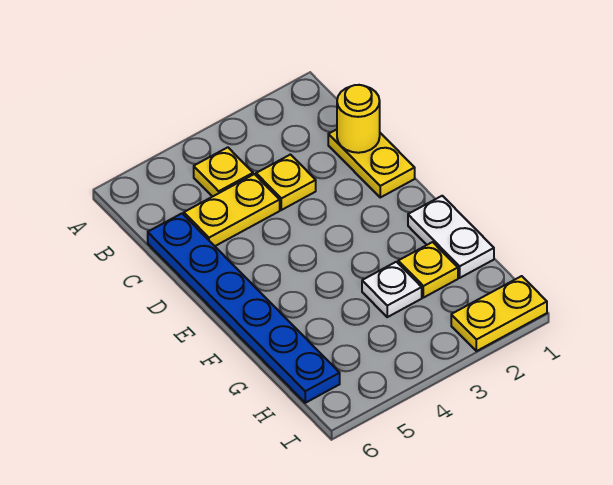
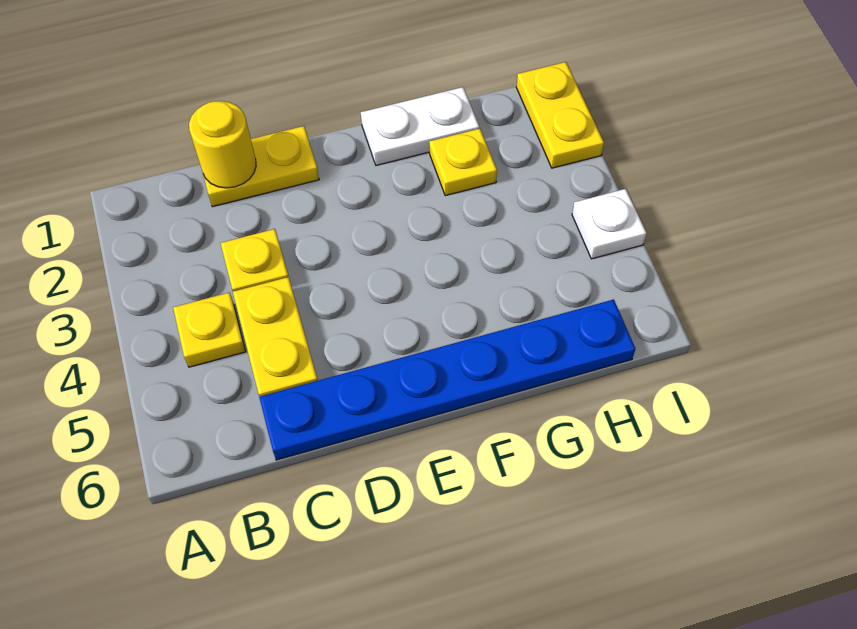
white 1x1 plate [362,262,422,317] -> white 1x1 plate moved to [572,189,647,259]

